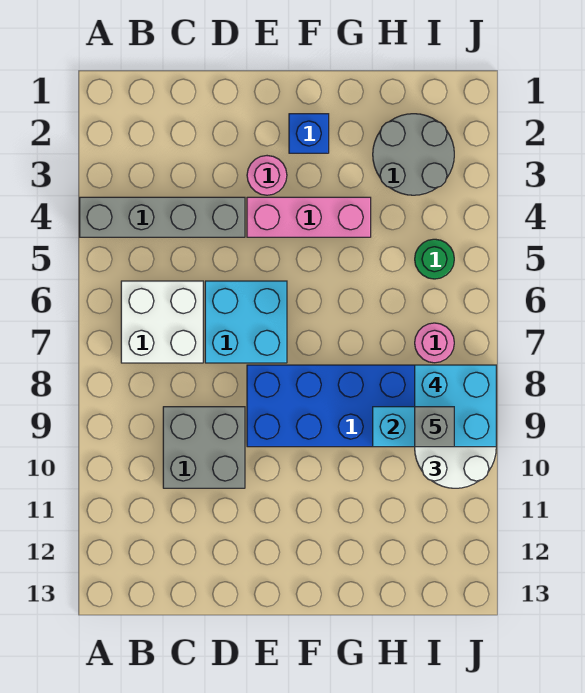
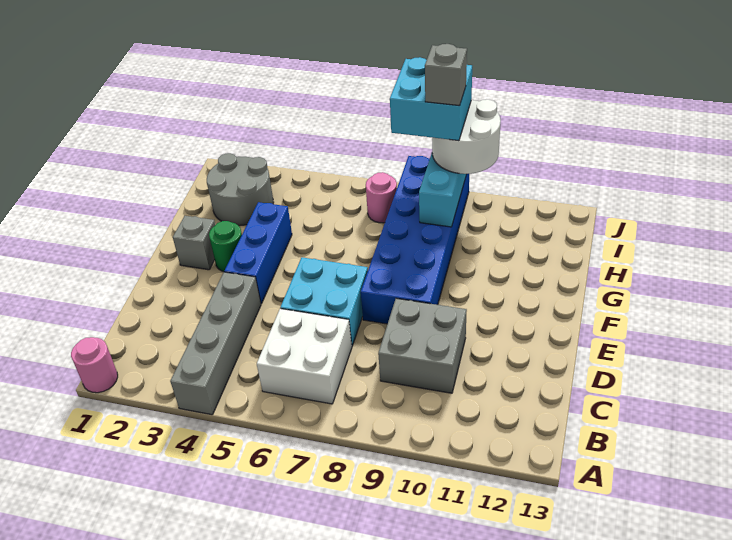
pink 1x1 round brick [247,156,287,195] -> pink 1x1 round brick moved to [71,337,118,393]
pink 1x3 brick [247,197,371,237] -> blue 1x3 brick [224,202,292,304]
blue 1x1 brick [289,114,329,153] -> grey 1x1 brick [173,216,215,270]
green 1x1 round brick [415,239,454,279] -> green 1x1 round brick moved to [209,221,242,272]

